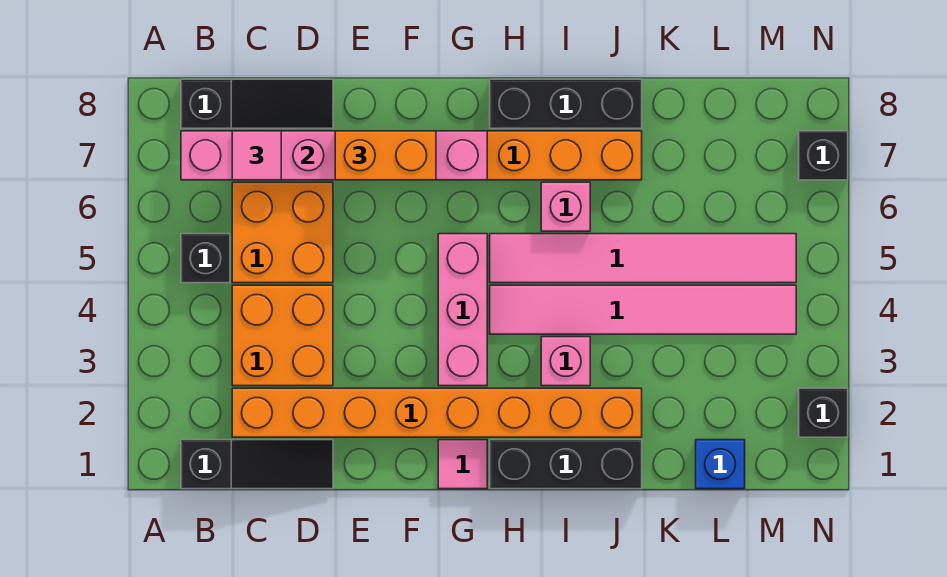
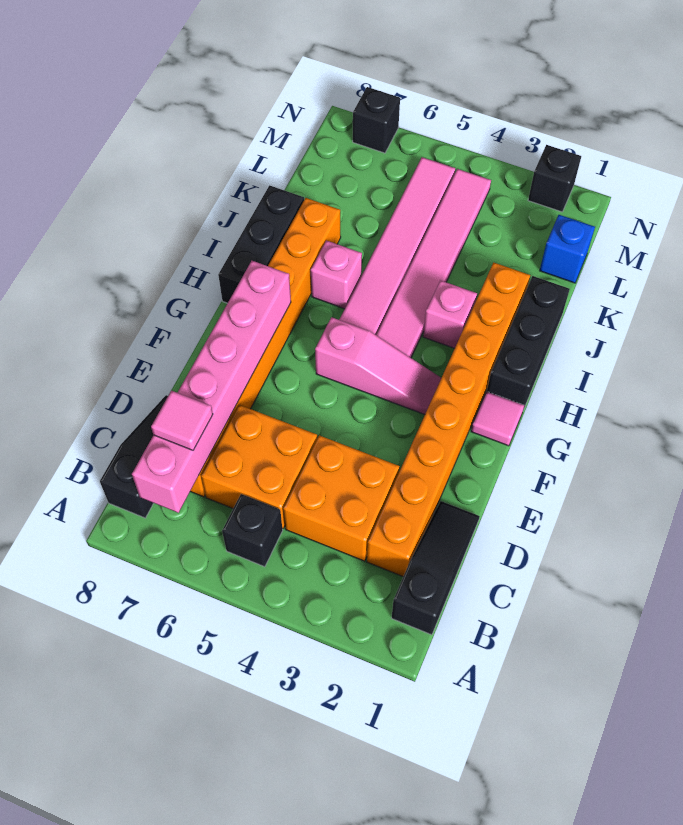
orange 1x2 brick [335,131,436,180] -> none
pink 1x3 brick [438,234,487,386] -> pink 1x3 slope [315,317,441,415]

